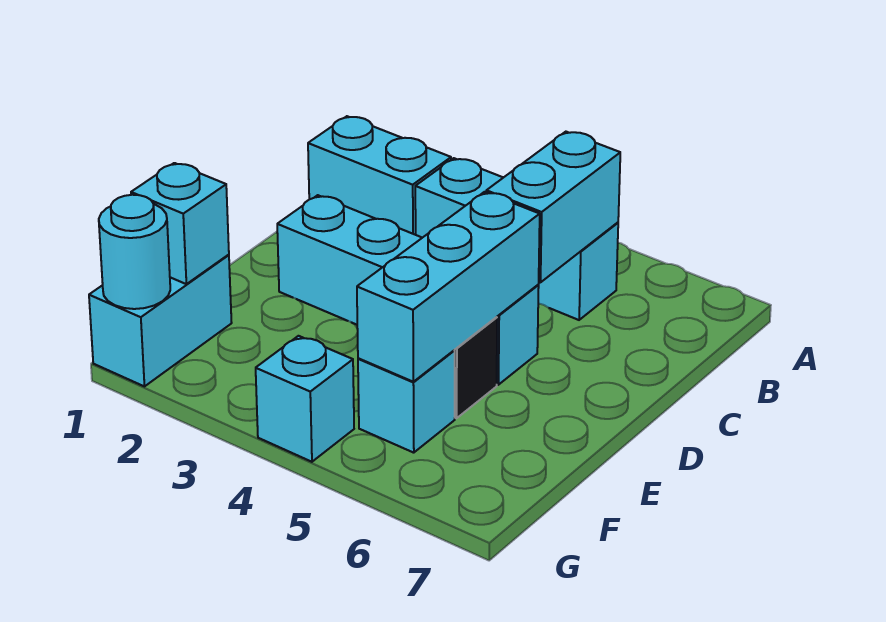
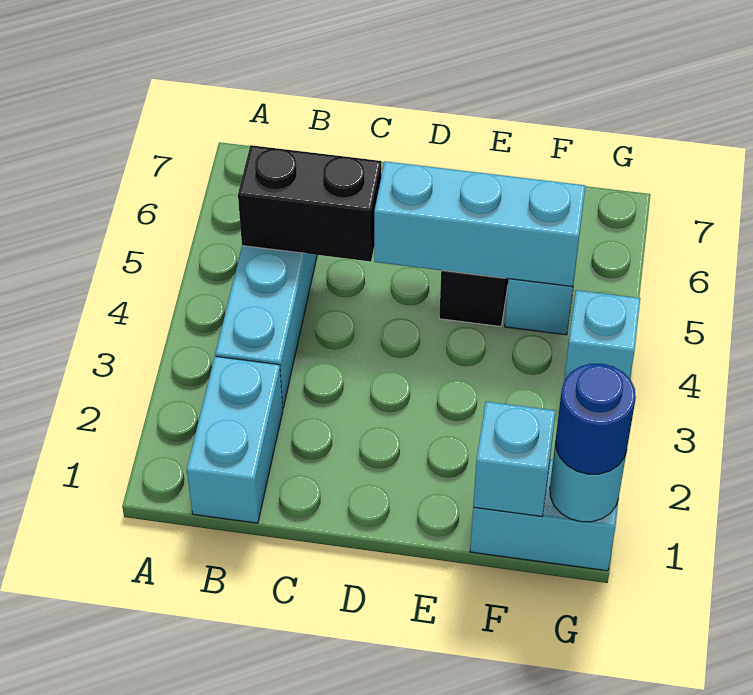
cyan 1x2 brick [486,132,620,283] -> black 1x2 brick [238,145,381,262]
cyan 1x4 brick [277,195,539,385] -> none
none -> blue 1x1 round brick [556,364,636,474]

